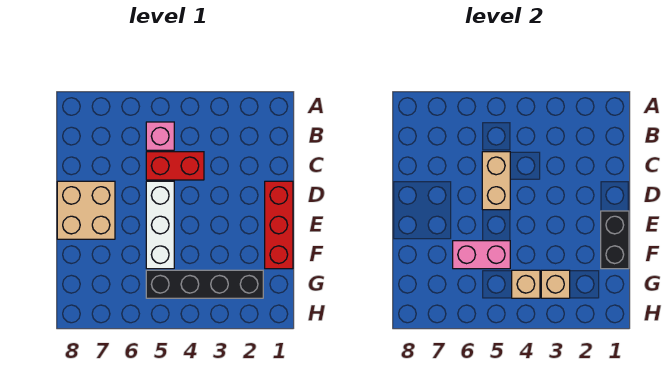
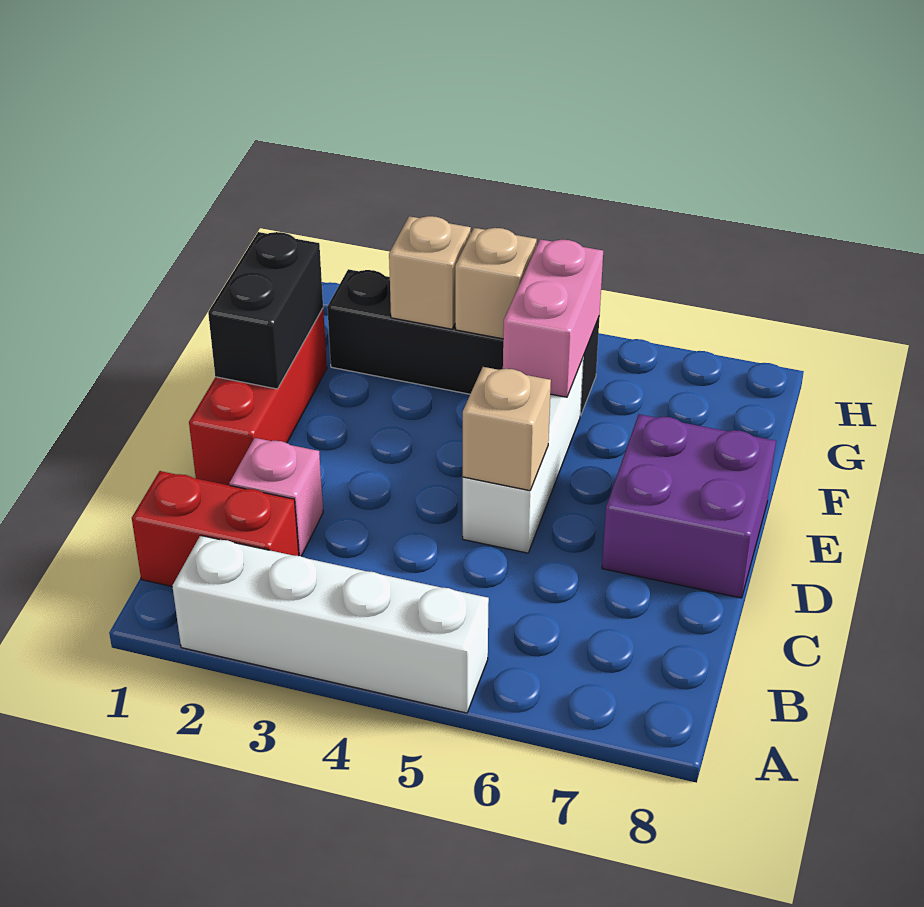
none -> white 1x4 brick [172,536,489,713]
pink 1x1 brick [146,122,174,150] -> pink 1x1 brick moved to [229,438,323,556]
red 1x2 brick [146,152,204,180] -> red 1x2 brick moved to [132,471,299,586]
tan 1x2 brick [482,152,510,210] -> tan 1x1 brick [463,367,551,491]
tan 2x2 brick [57,181,115,239] -> purple 2x2 brick [602,414,776,598]
pink 1x2 brick [453,241,510,269] -> pink 1x2 brick turned to [503,239,603,397]

